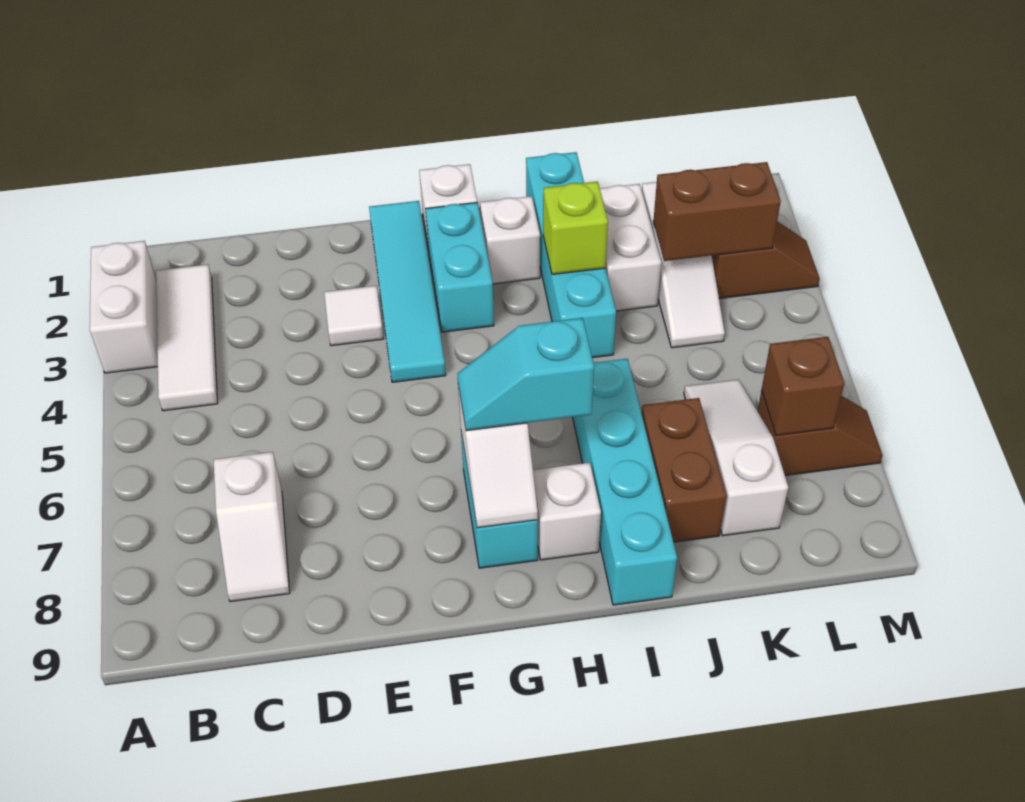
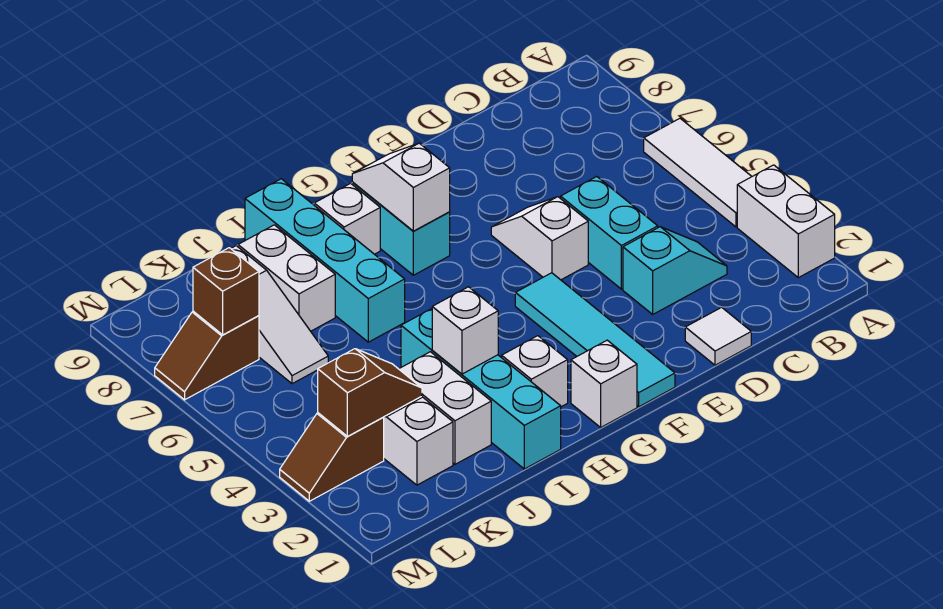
white 1x3 tile [156,265,218,411] -> white 1x3 tile moved to [644,119,752,227]
white 1x2 slope [214,452,290,602] -> white 1x2 slope moved to [491,197,588,280]
white 1x1 tile [324,286,383,346] -> white 1x1 tile moved to [685,307,751,365]
cyan 1x2 brick [426,203,494,332] -> cyan 1x2 brick moved to [561,177,658,289]
cyan 1x2 slope [457,318,594,431] -> cyan 1x2 slope moved to [623,227,727,314]
lime 1x1 brick [543,182,608,274] -> white 1x1 brick [432,287,498,374]
brown 1x2 brick [642,398,726,542] -> white 1x2 brick [238,225,335,331]
brown 1x2 brick [653,162,781,261] -> brown 1x2 slope [318,349,422,436]

